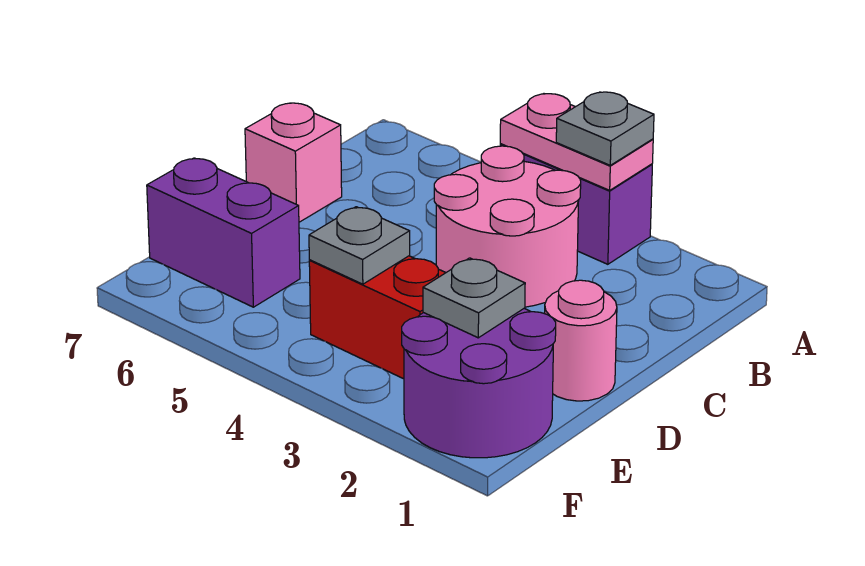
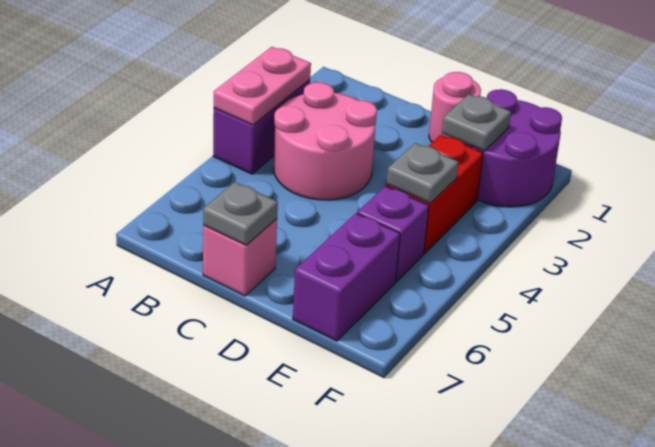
grey 1x1 plate [556,92,654,165] -> grey 1x1 plate moved to [203,182,278,245]
none -> purple 1x1 brick [357,186,429,281]

